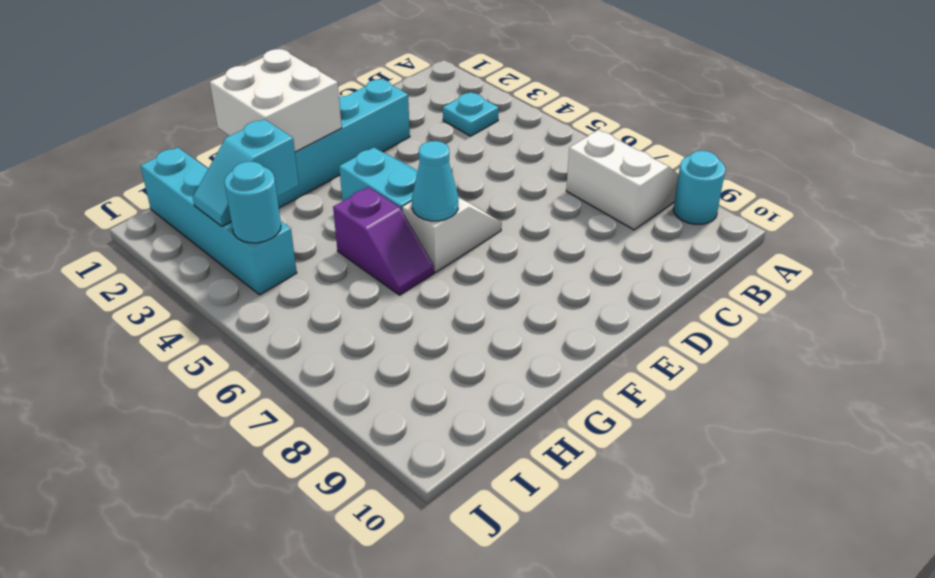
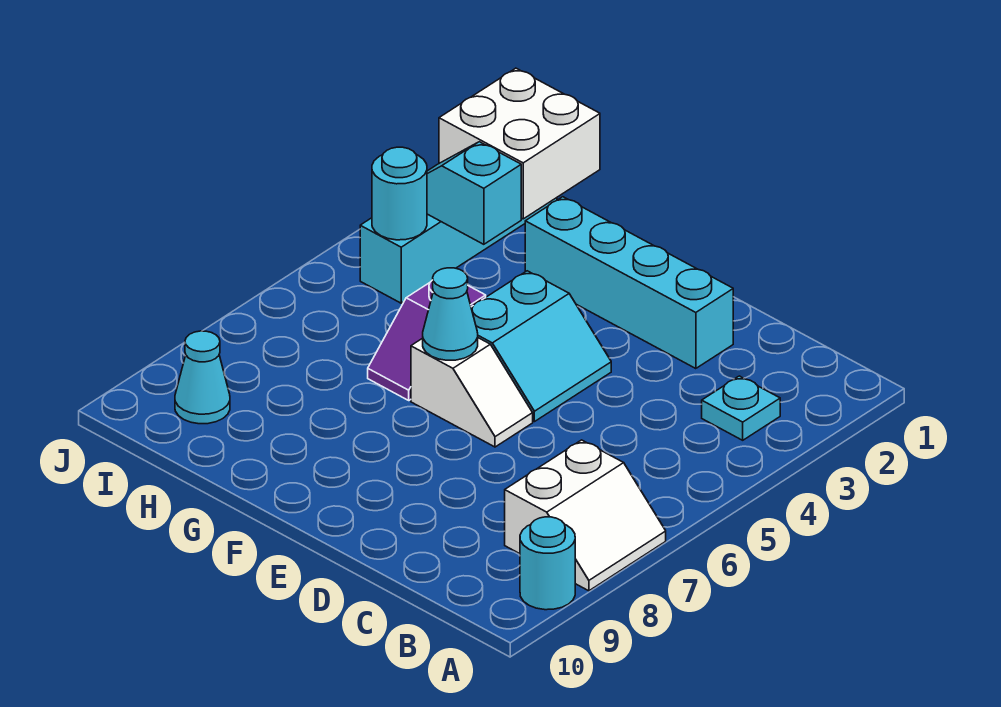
white 2x2 brick [210,49,342,152] -> white 2x2 brick moved to [439,68,600,219]
none -> cyan 1x1 cone [175,331,230,424]

